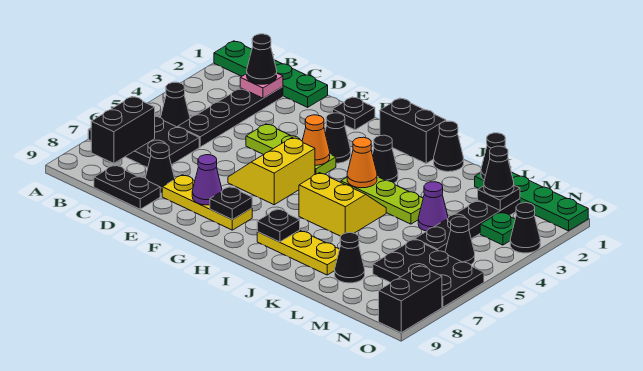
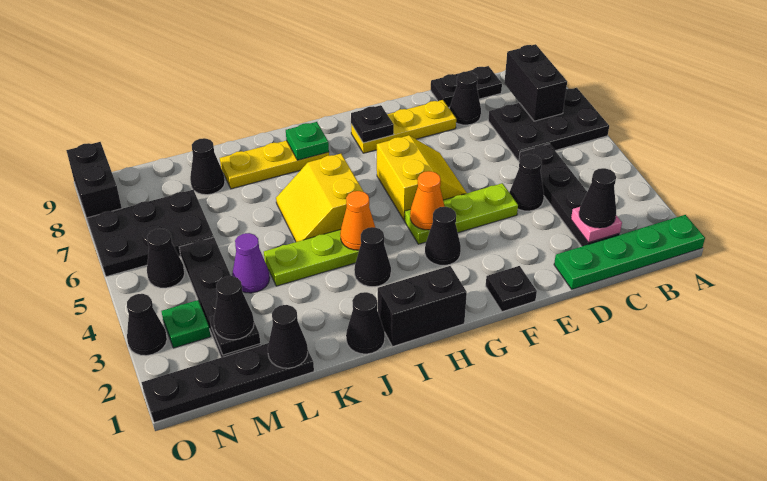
black 1x1 cone [161,82,190,127] -> black 1x1 cone moved to [510,154,544,211]
purple 1x1 cone [192,155,222,205] -> none
yellow 2x2 slope [299,173,386,236] -> yellow 2x2 slope turned to [276,154,364,242]
black 1x1 plate [257,209,300,242] -> green 1x1 plate [286,122,329,160]
green 1x4 plate [475,172,588,231] -> black 1x4 plate [142,343,314,422]

